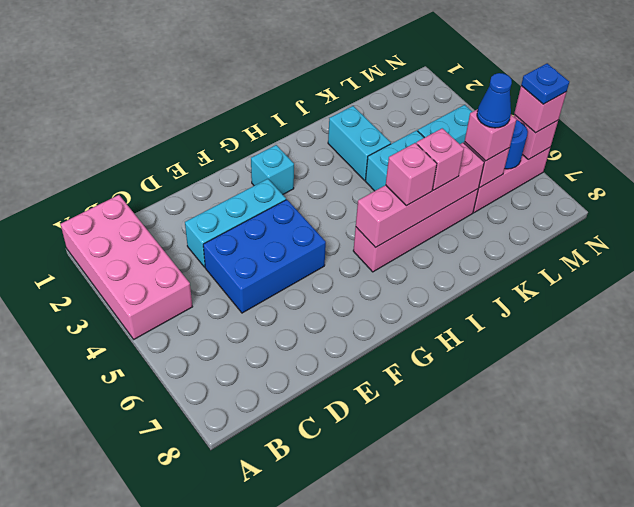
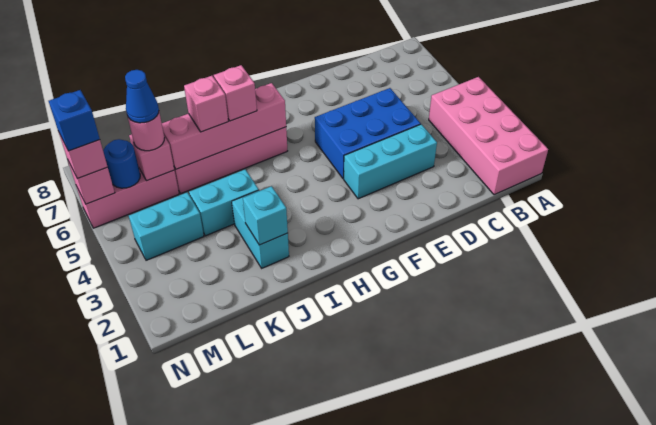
cyan 1x1 brick [251,145,294,194] -> cyan 1x1 brick moved to [243,186,288,245]
pink 1x1 brick [465,109,517,161] -> pink 1x1 round brick [128,112,165,151]
blue 1x1 plate [521,63,569,104] -> blue 1x1 brick [49,90,100,151]

